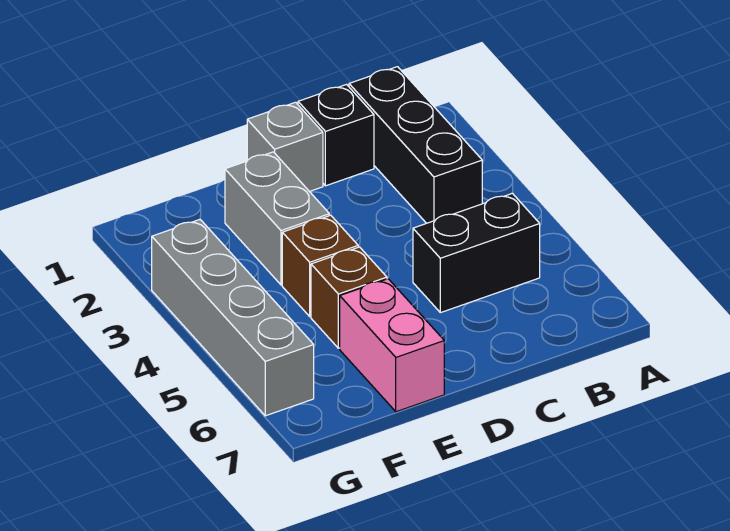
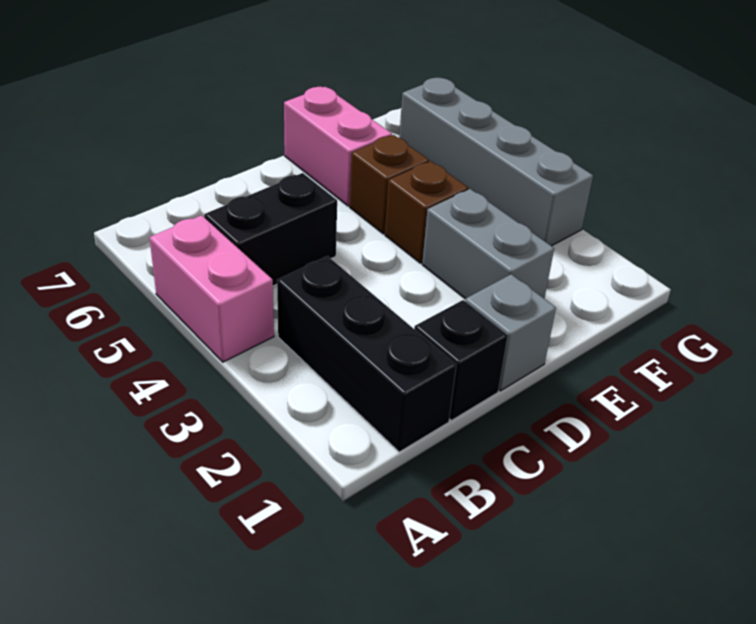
none -> pink 1x2 brick [149,215,274,362]

